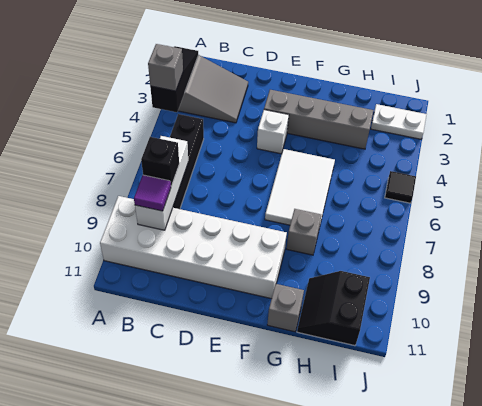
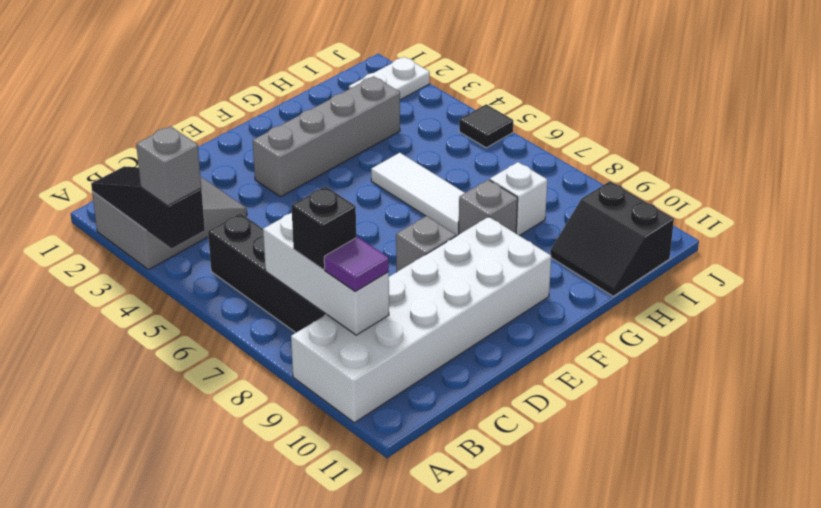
white 1x1 brick [257,110,289,154] -> white 1x1 brick moved to [490,162,547,236]
white 2x3 tile [265,149,335,228] -> white 1x3 tile [371,153,464,236]
grey 1x1 brick [267,284,304,332] -> grey 1x1 brick moved to [396,216,456,272]

